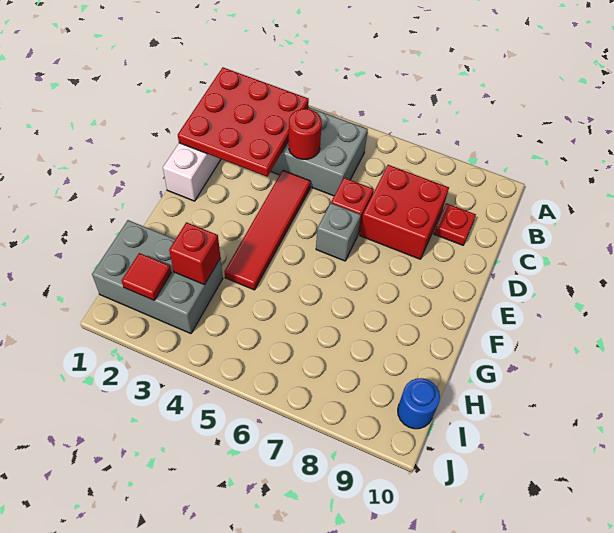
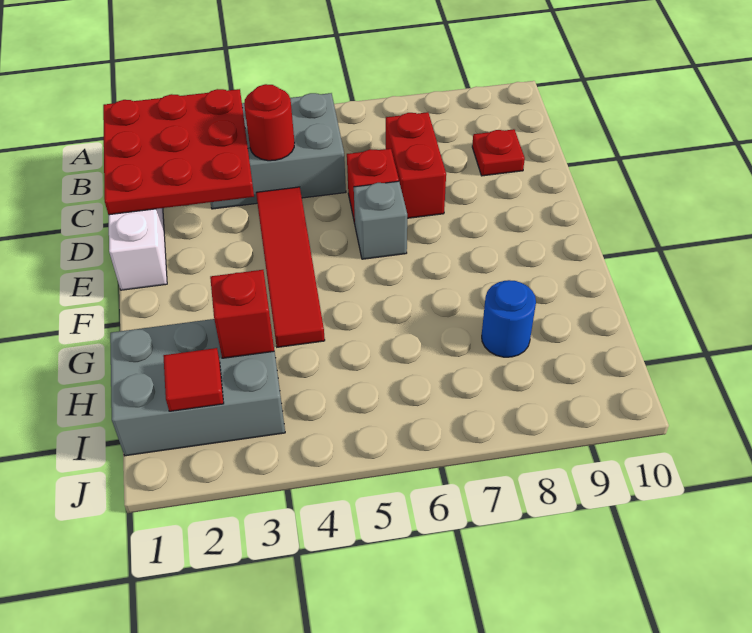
red 2x2 brick [360,165,449,259] -> red 1x2 brick [386,112,446,218]
blue 1x1 round brick [398,378,440,429] -> blue 1x1 round brick moved to [482,280,536,357]

